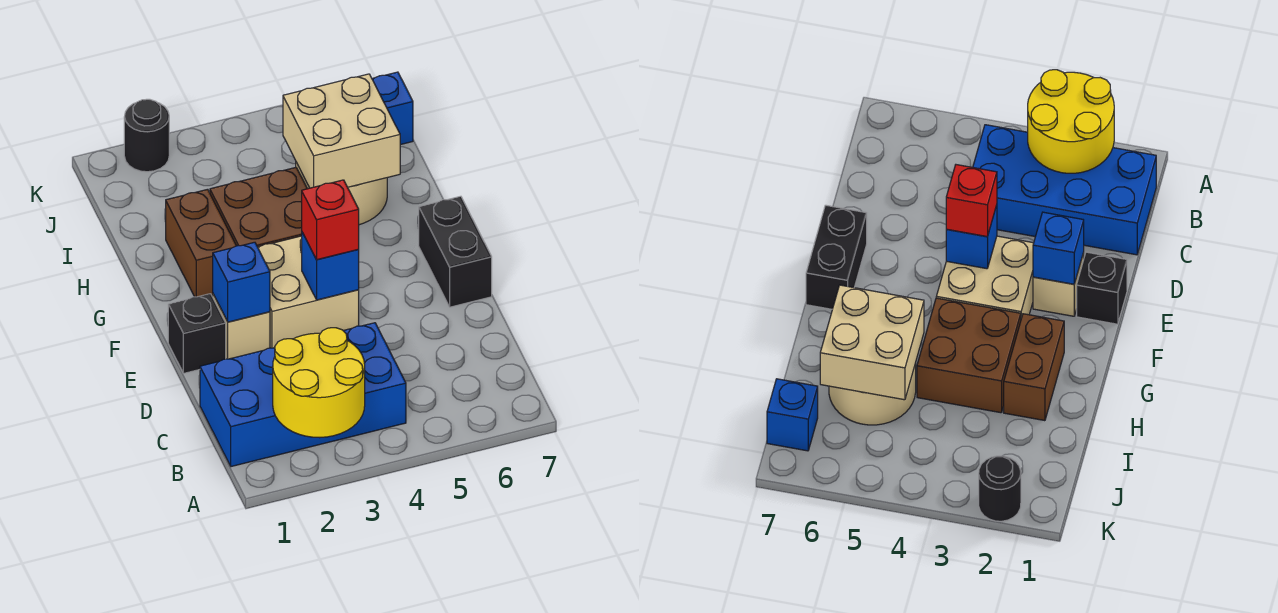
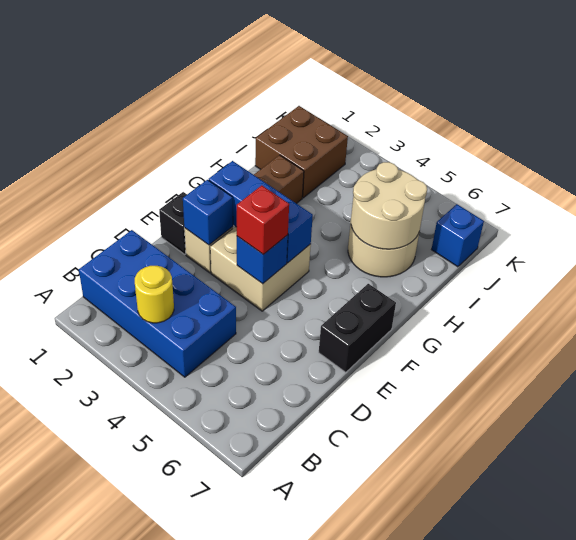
yellow 2x2 round brick [273,328,365,438] -> yellow 1x1 round brick [135,266,174,323]
none -> blue 1x3 brick [209,161,313,263]
brown 2x2 brick [210,167,307,247] -> brown 2x2 brick moved to [255,106,348,198]
tan 2x2 brick [283,74,400,188] -> tan 2x2 round brick [351,162,427,249]
black 1x1 round brick [124,99,169,172] -> none

